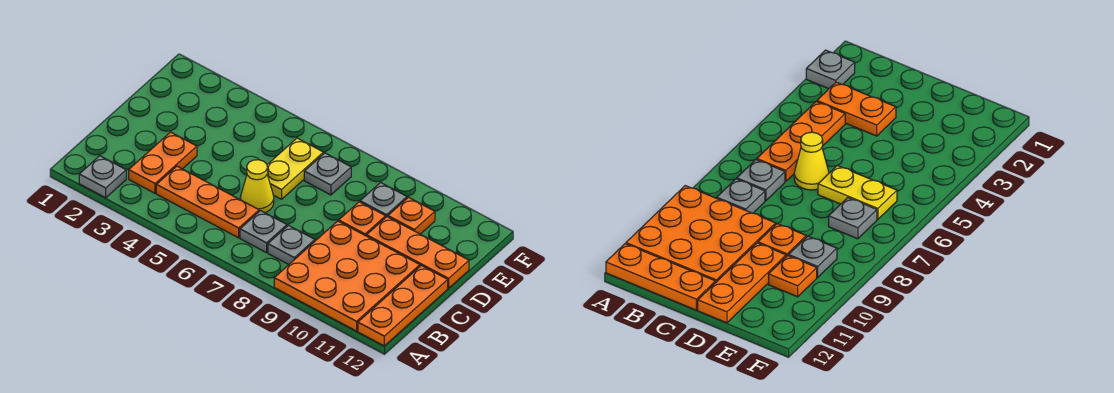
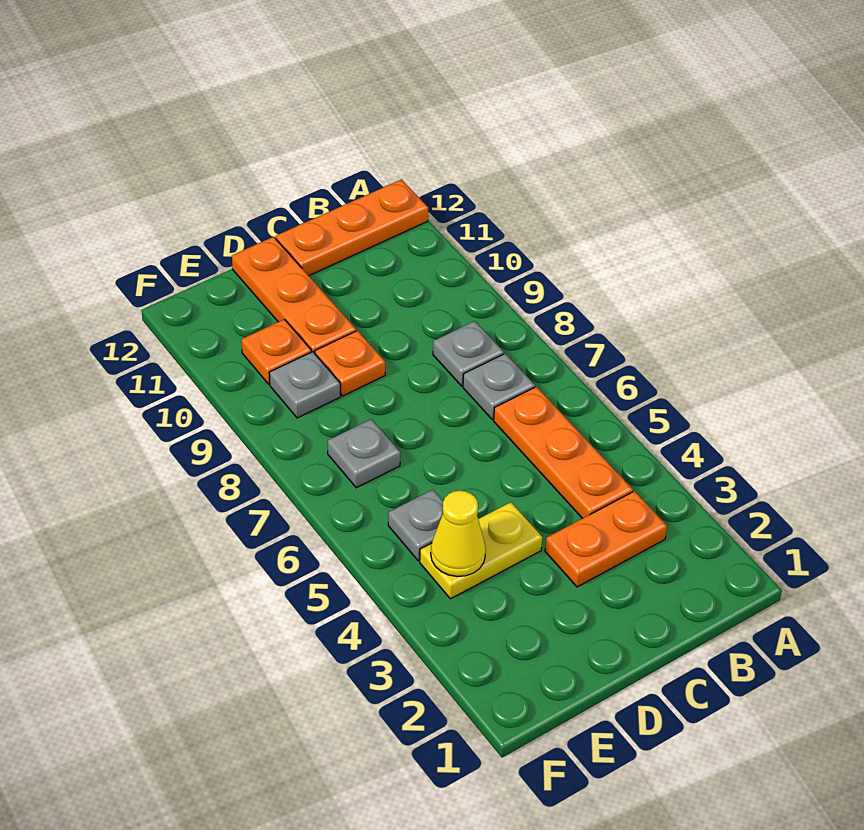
grey 1x1 plate [79,156,126,198] -> grey 1x1 plate moved to [388,490,443,561]
orange 3x3 plate [274,221,420,331] -> none
yellow 1x1 cone [240,160,274,213] -> yellow 1x1 cone moved to [431,491,486,577]
yellow 1x2 plate [267,138,323,199] -> yellow 1x2 plate moved to [420,502,542,599]

